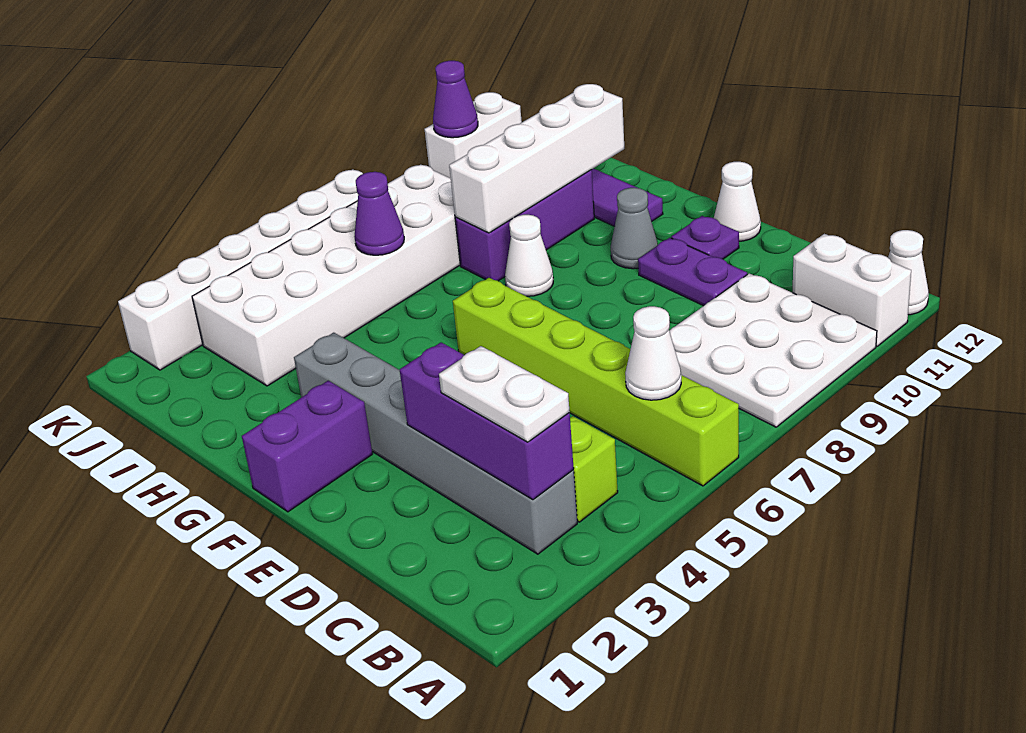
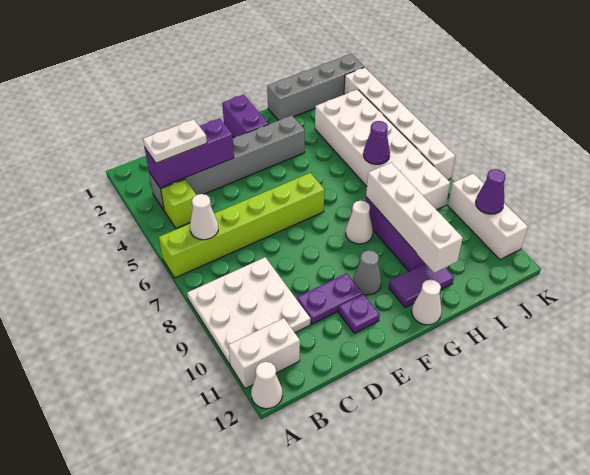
white 1x1 cone [714,162,761,241] -> white 1x1 cone moved to [412,280,442,325]
none -> grey 1x4 brick [267,54,364,120]
white 1x2 brick [425,92,522,178] -> white 1x3 brick [448,173,528,260]

